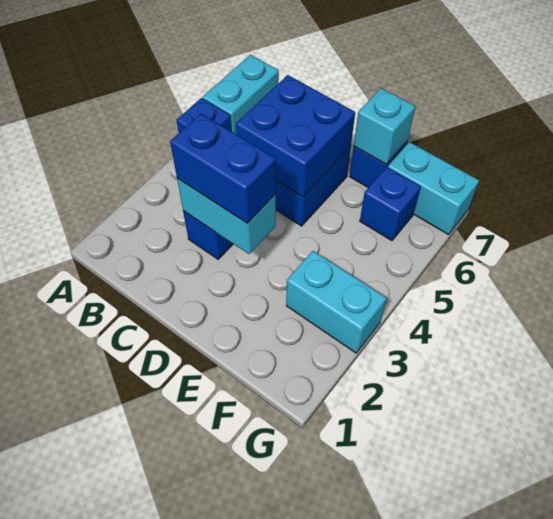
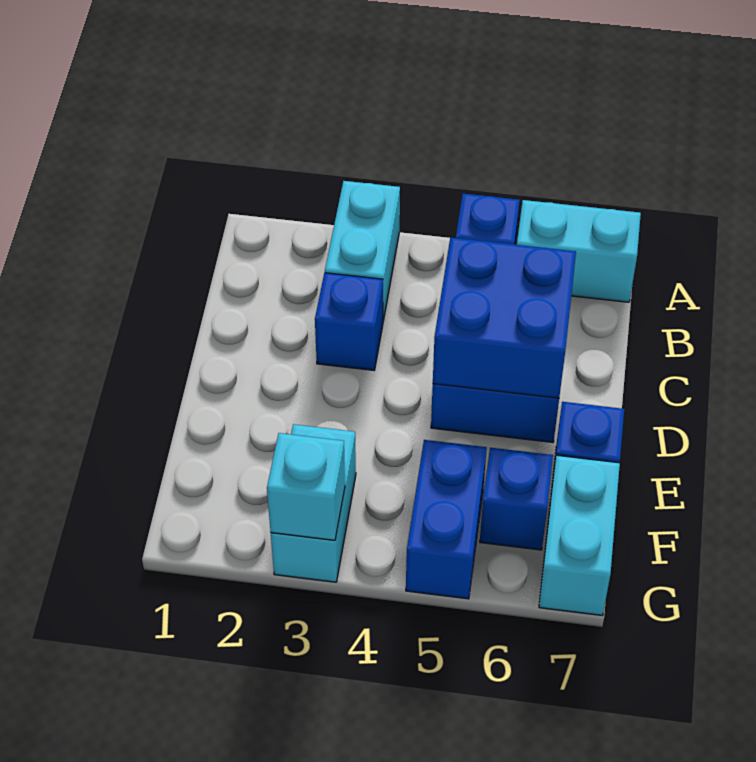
cyan 1x2 brick [177,178,276,254] -> cyan 1x2 brick moved to [325,181,400,321]
blue 1x2 brick [170,114,276,223] -> blue 1x2 brick moved to [406,440,487,599]
cyan 1x1 brick [354,88,415,164] -> cyan 1x1 brick moved to [267,433,345,540]

